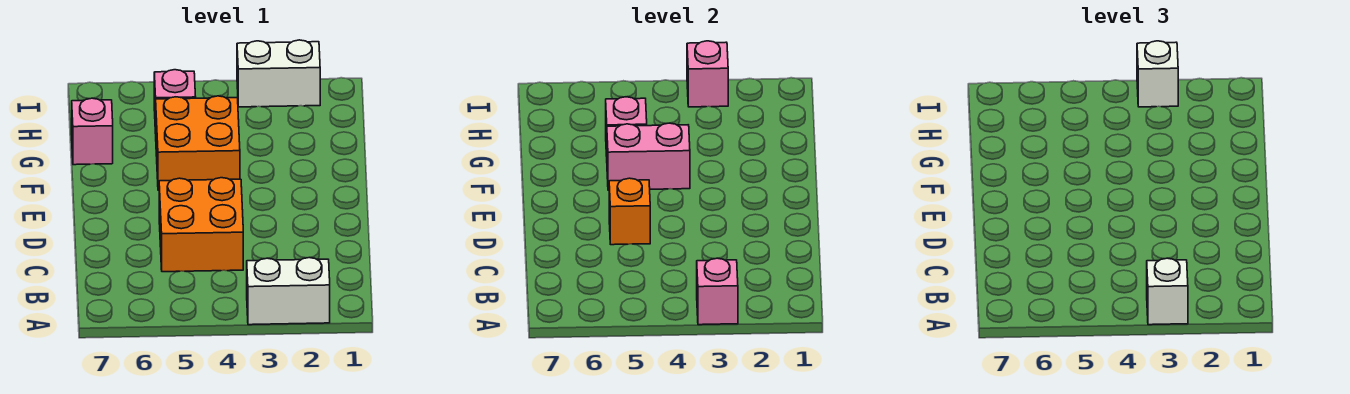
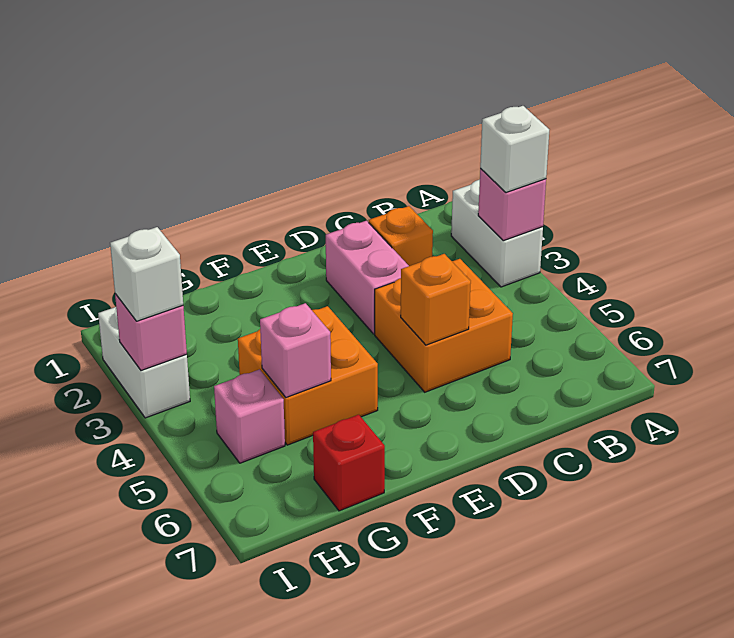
none -> orange 1x1 brick [369,206,433,266]
pink 1x2 brick [607,123,690,190] -> pink 1x2 brick moved to [326,221,409,334]
pink 1x1 brick [72,98,113,165] -> red 1x1 brick [313,415,385,511]

